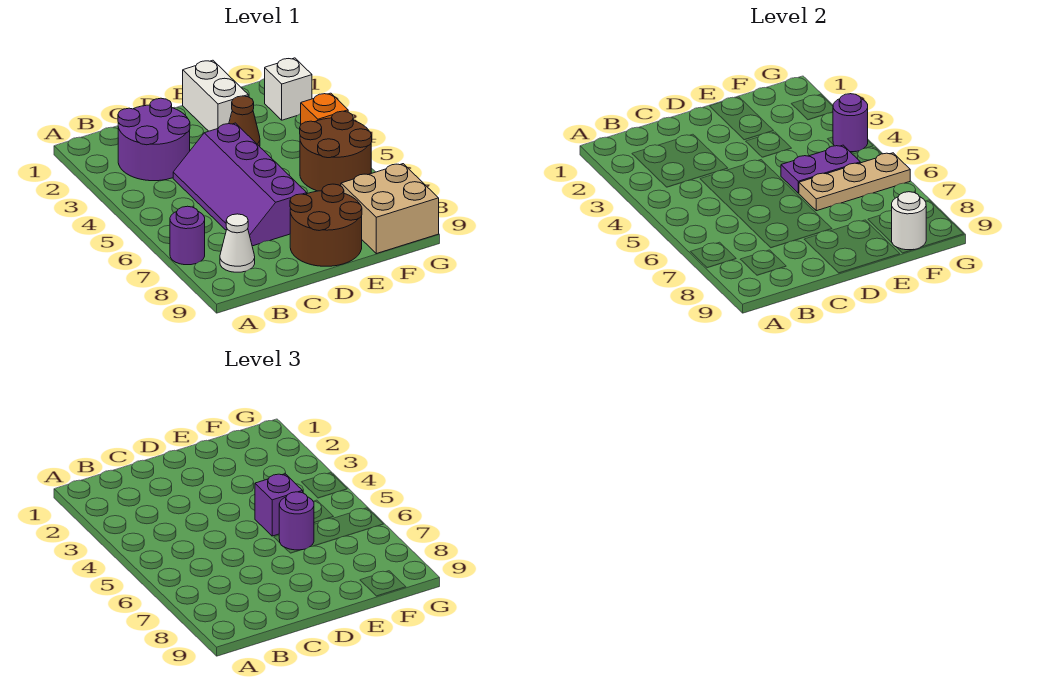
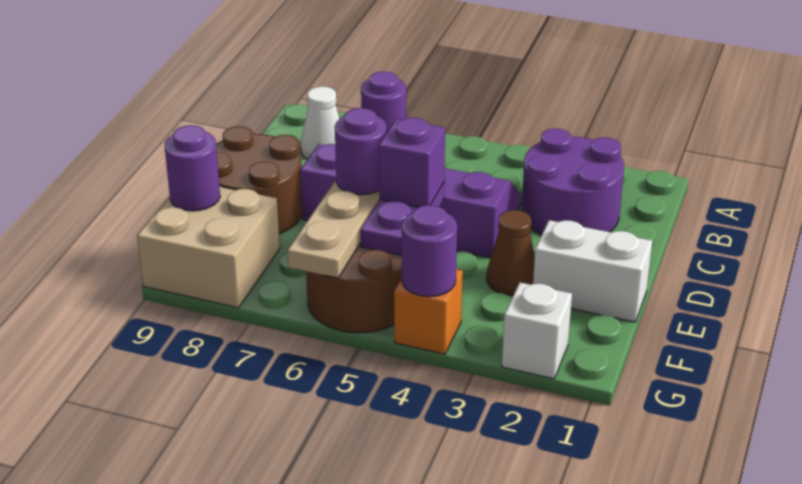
white 1x1 round brick [892,192,926,250] -> purple 1x1 round brick [165,125,220,211]

